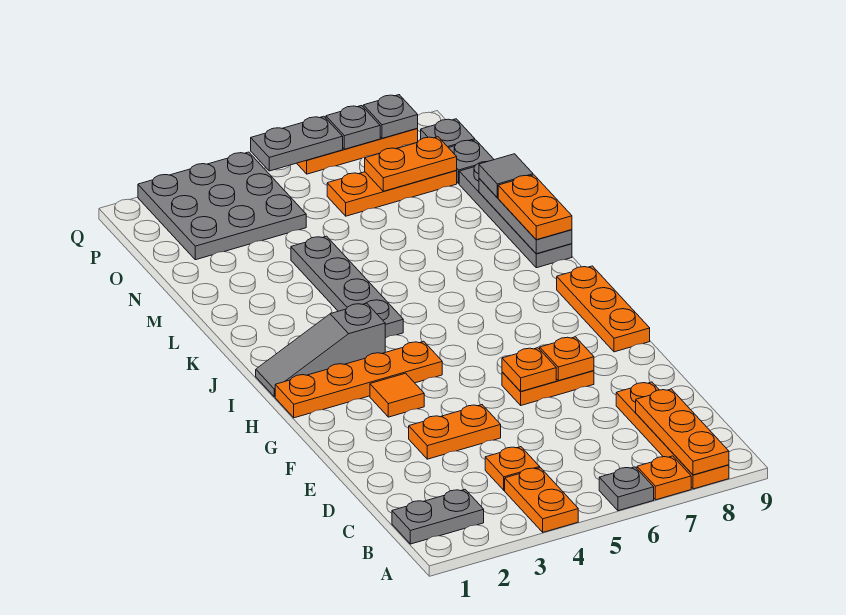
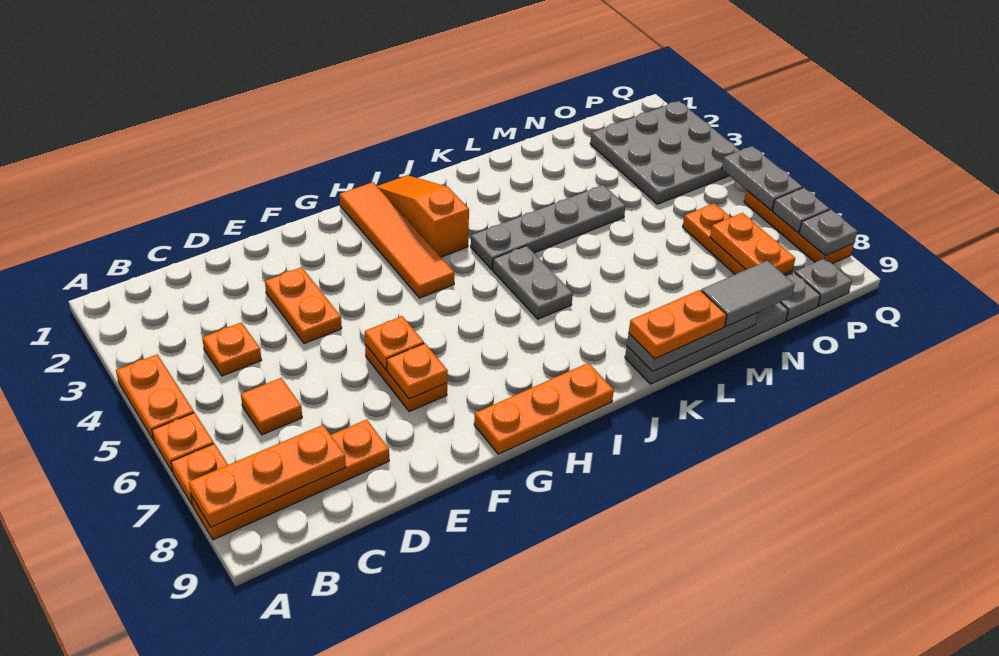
orange 1x2 plate [505,468,578,532] -> orange 1x2 plate turned to [116,355,194,441]
grey 1x1 plate [599,467,654,511] -> orange 1x1 plate [152,413,214,472]
grey 1x2 plate [392,490,484,544] -> grey 1x2 plate moved to [493,246,573,319]
orange 1x1 tile [370,373,424,417] -> orange 1x1 tile moved to [241,378,302,435]
orange 1x4 plate [275,341,442,418] -> orange 1x4 tile [340,182,454,298]
grey 1x3 slope [256,303,385,397] -> orange 1x3 slope [377,175,469,257]
grey 1x1 tile [479,154,533,198] -> grey 1x2 tile [701,261,795,327]

